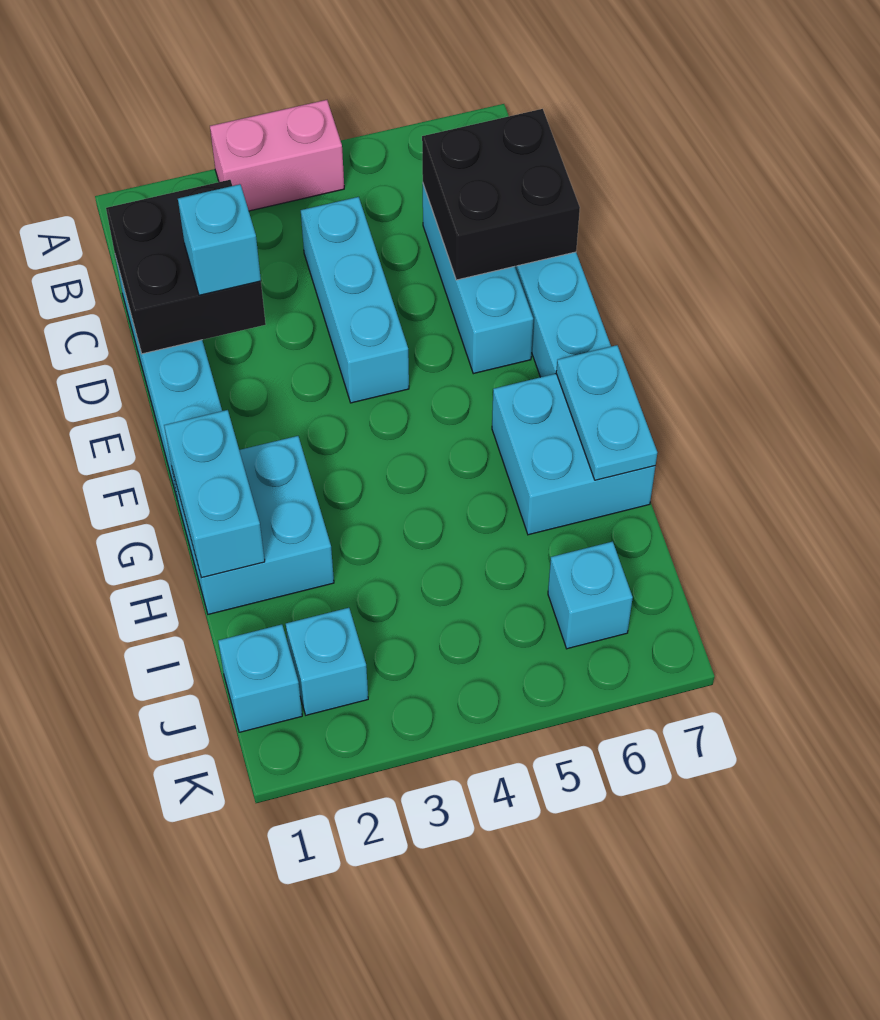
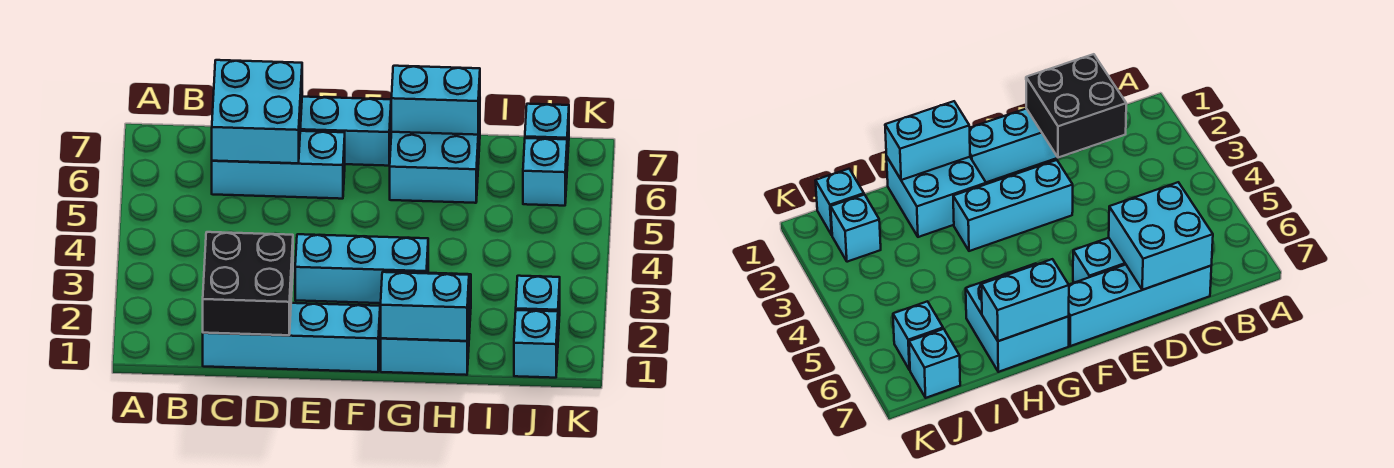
pink 1x2 brick [210,100,344,211] -> none
cyan 1x3 brick [301,197,409,403] -> cyan 1x3 brick moved to [295,234,428,303]
black 2x2 brick [422,109,580,280] -> cyan 2x2 brick [212,60,302,163]
cyan 1x1 brick [178,184,261,295] -> cyan 1x1 brick moved to [525,104,569,165]
cyan 1x2 plate [556,345,657,480] -> cyan 1x2 brick [391,66,480,135]

